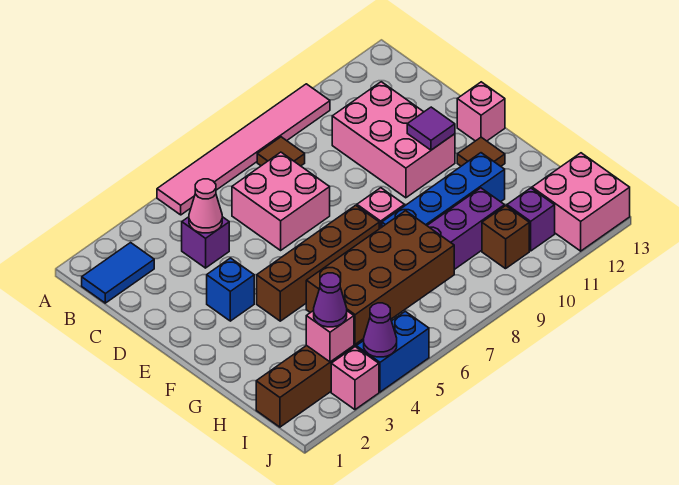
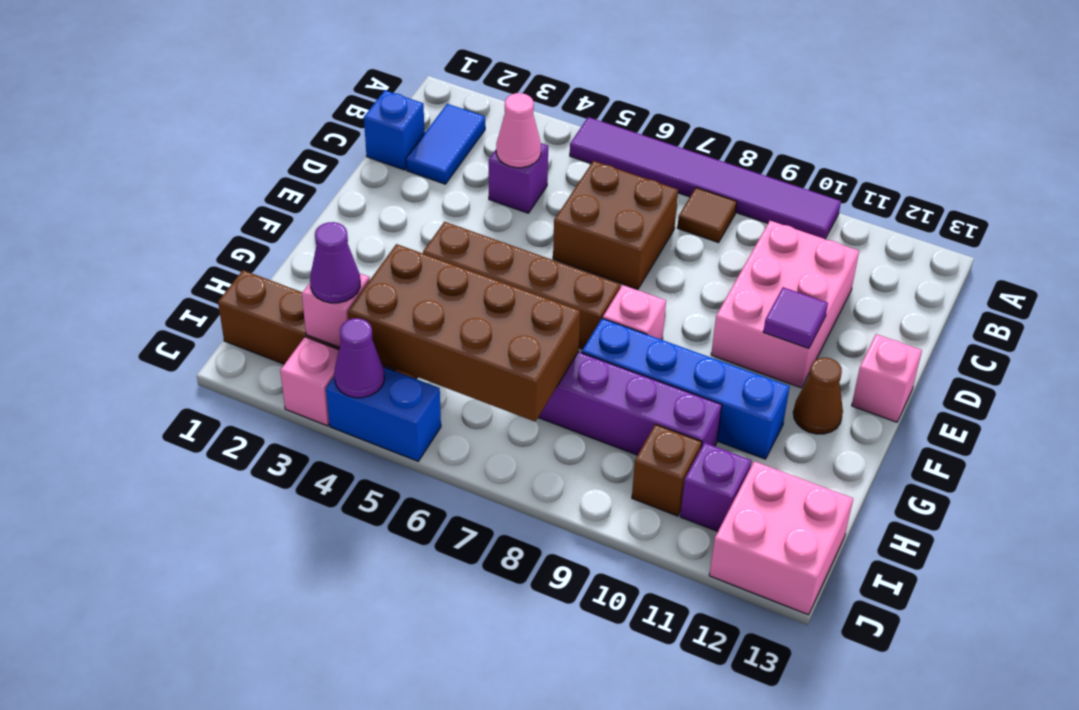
pink 1x6 tile [157,84,330,215] -> purple 1x6 tile [570,117,841,239]
blue 1x2 tile [82,243,154,303] -> blue 1x2 tile turned to [406,104,485,184]
pink 2x2 brick [232,152,330,250] -> brown 2x2 brick [553,161,678,289]
blue 1x1 brick [207,258,254,321] -> blue 1x1 brick moved to [364,90,425,170]
brown 1x1 tile [457,137,505,166] -> brown 1x1 cone [793,358,843,434]

